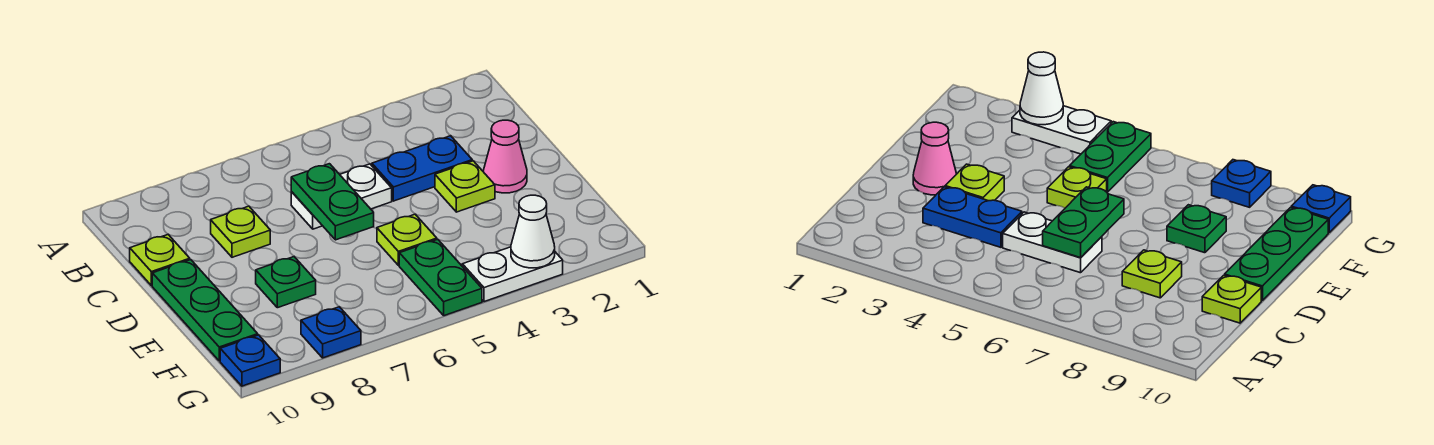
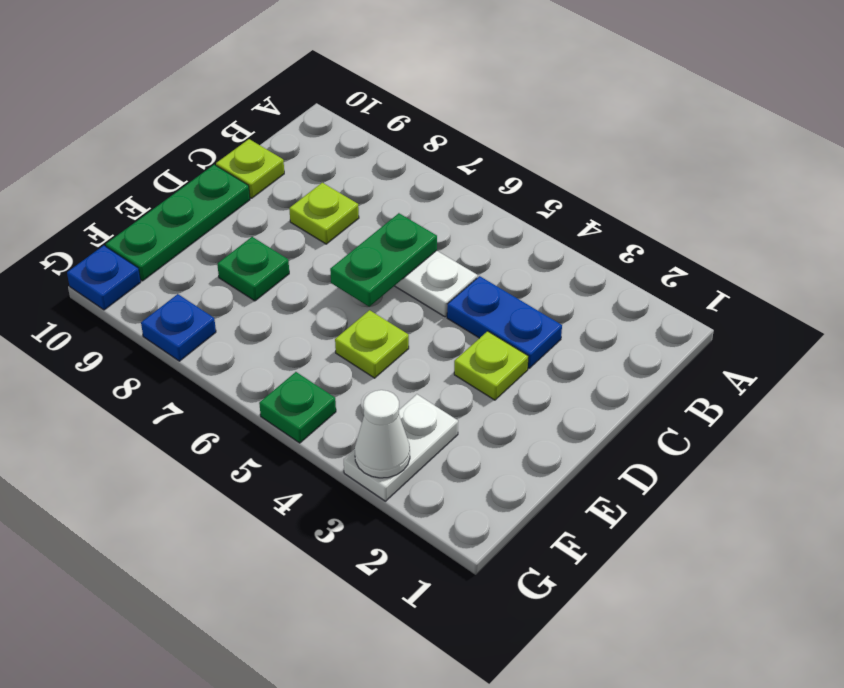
pink 1x1 cone [483,120,527,193] -> none
green 1x2 plate [399,239,482,316] -> green 1x1 plate [259,372,336,443]
white 1x2 plate [462,247,563,302] -> white 1x2 plate turned to [344,394,458,501]

